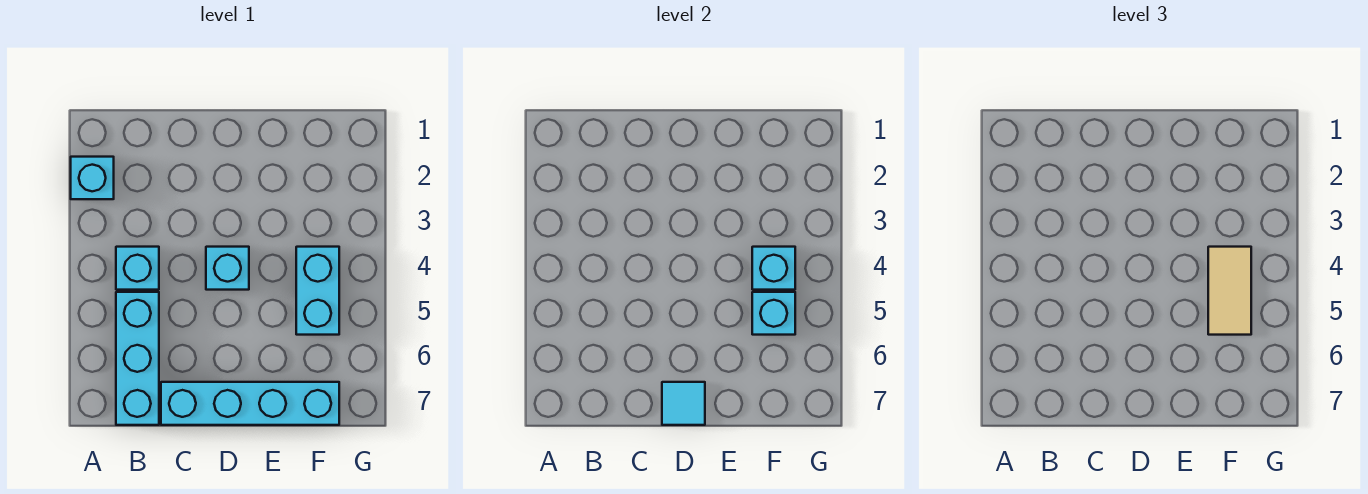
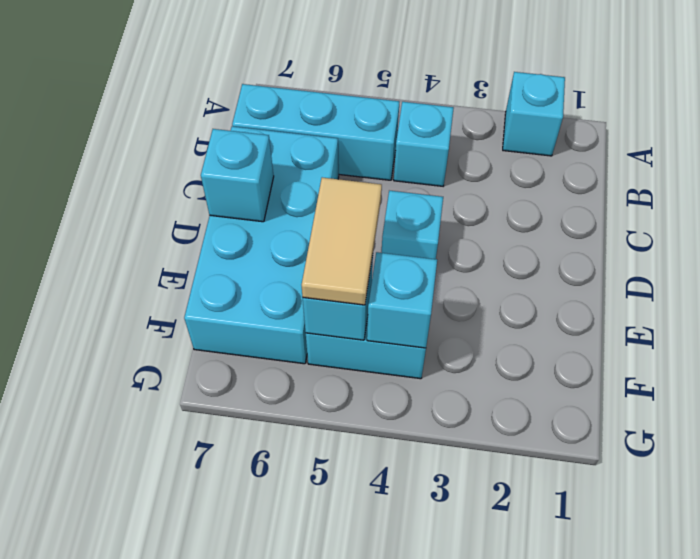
cyan 1x4 brick [161,382,339,425] -> cyan 2x4 brick [184,126,339,364]
cyan 1x1 tile [662,382,705,425] -> cyan 1x1 brick [201,129,274,222]
tan 1x2 tile [1208,247,1251,335] -> tan 1x2 tile turned to [302,178,382,305]

